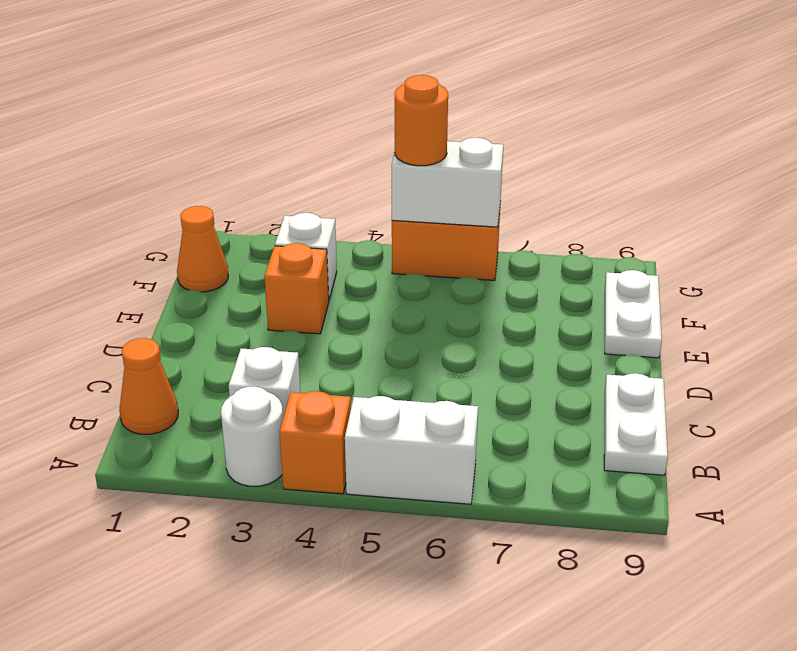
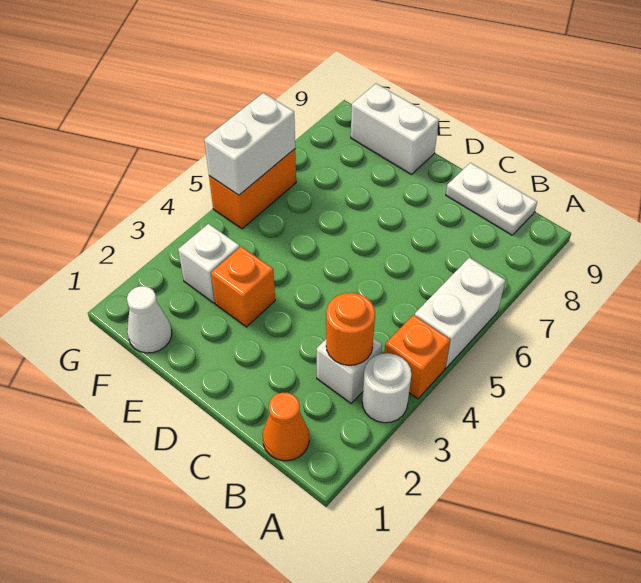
white 1x2 plate [605,270,662,358] -> white 1x2 brick [351,84,439,175]
orange 1x1 cone [177,206,228,292] -> white 1x1 cone [127,286,172,353]
orange 1x1 round brick [395,75,448,166] -> orange 1x1 round brick moved to [326,293,375,365]

